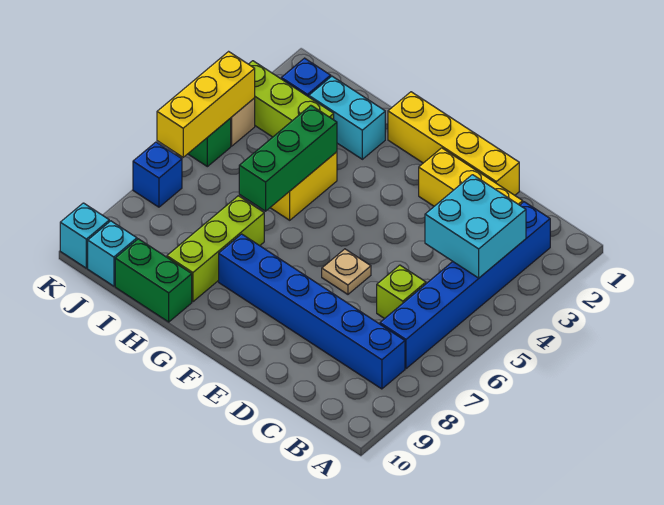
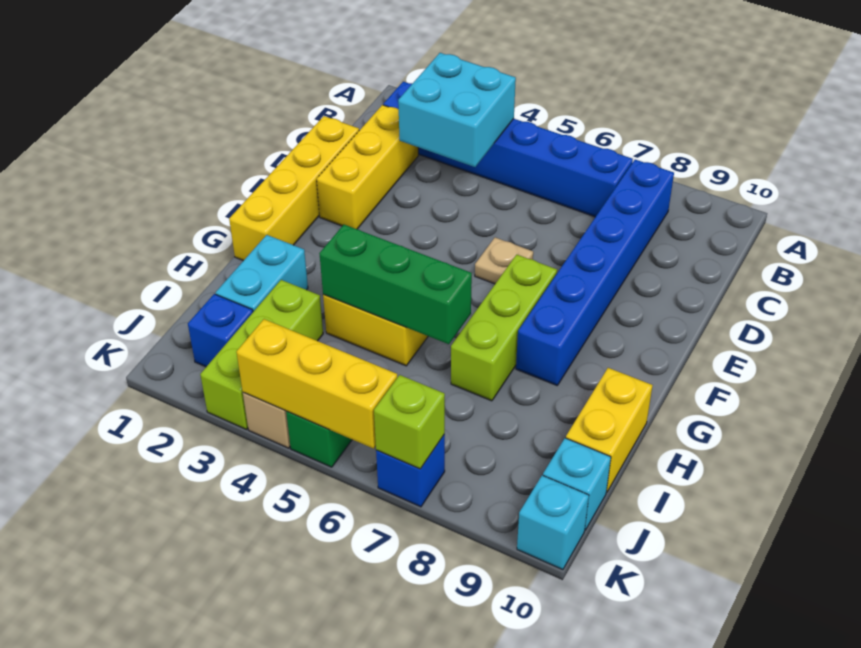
lime 1x1 brick [377,265,426,319] -> lime 1x1 brick moved to [374,375,445,469]
lime 1x3 brick [167,196,264,302] -> lime 1x3 brick turned to [451,255,557,401]
green 1x2 brick [115,239,192,322] -> yellow 1x2 brick [566,368,653,492]

